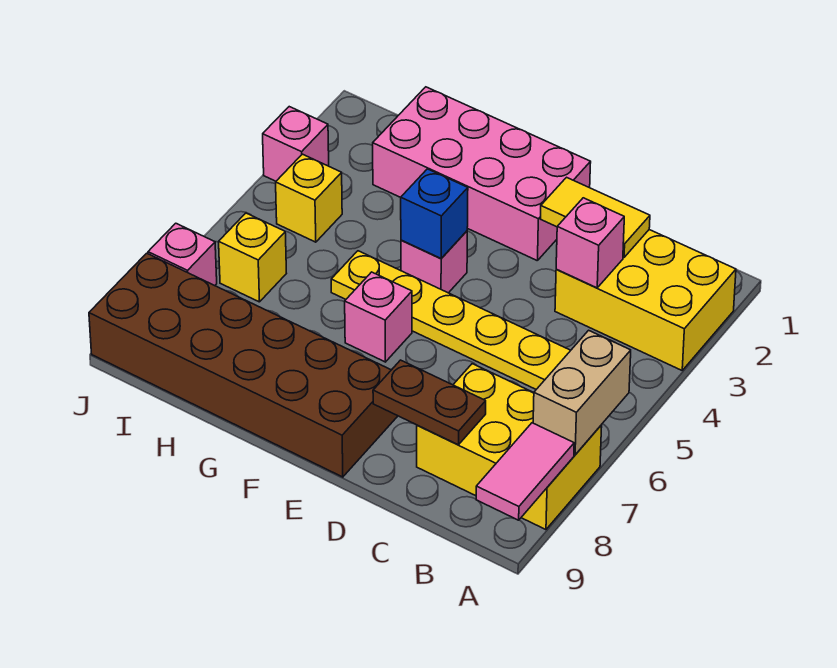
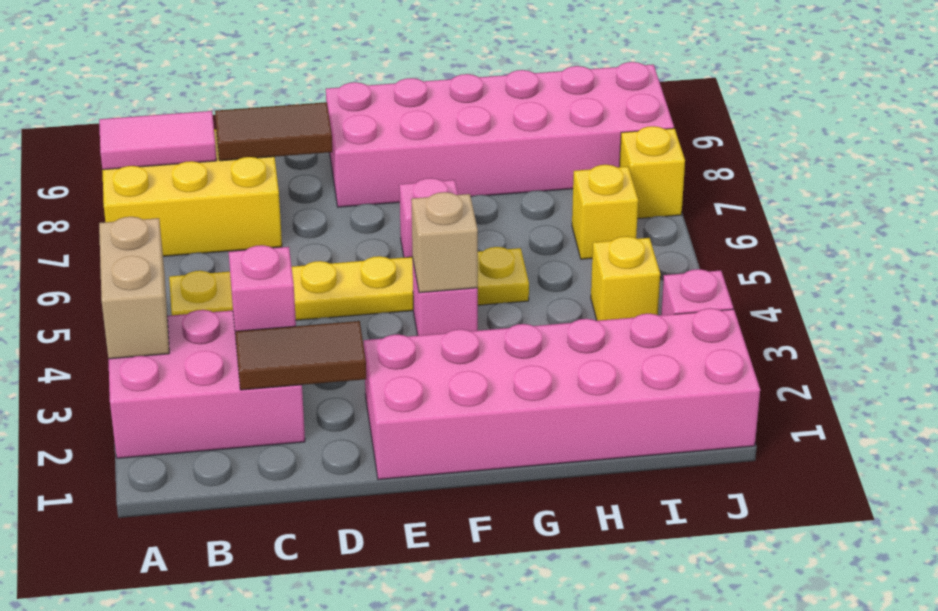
yellow 2x3 brick [555,230,736,370] -> pink 2x3 brick [108,310,305,458]
tan 1x2 brick [533,330,631,455] -> tan 1x2 brick moved to [99,217,169,359]
pink 1x2 tile [476,423,574,520] -> pink 1x2 tile turned to [99,111,217,170]
yellow 1x2 tile [541,177,650,257] -> brown 1x2 tile [235,321,366,390]
brown 1x2 plate [373,360,486,445] -> brown 1x2 tile [215,102,332,161]
pink 2x4 brick [373,87,591,260] -> pink 2x6 brick [364,308,760,480]
brown 2x6 brick [89,253,397,477] -> pink 2x6 brick [326,62,674,207]
blue 1x1 brick [401,169,468,259] -> tan 1x1 brick [411,192,478,293]
pink 1x1 brick [148,223,217,286] -> yellow 1x1 brick [619,126,685,219]

